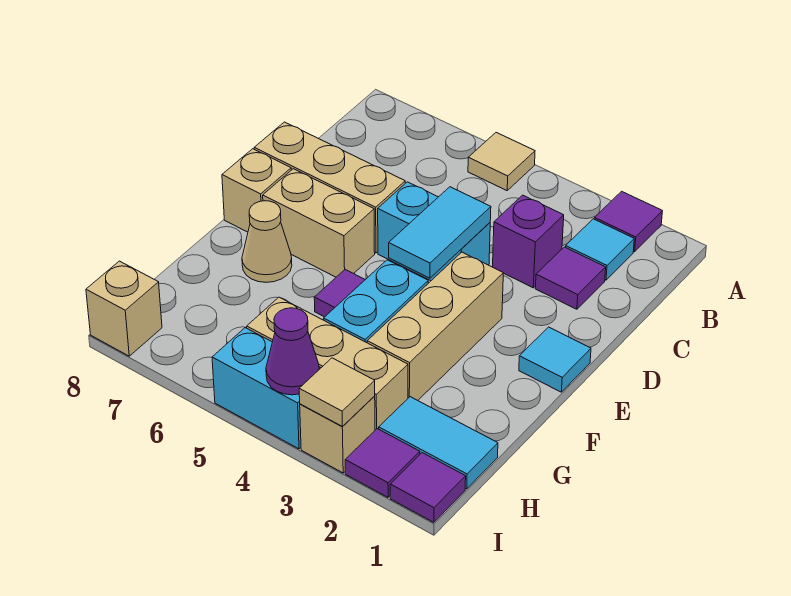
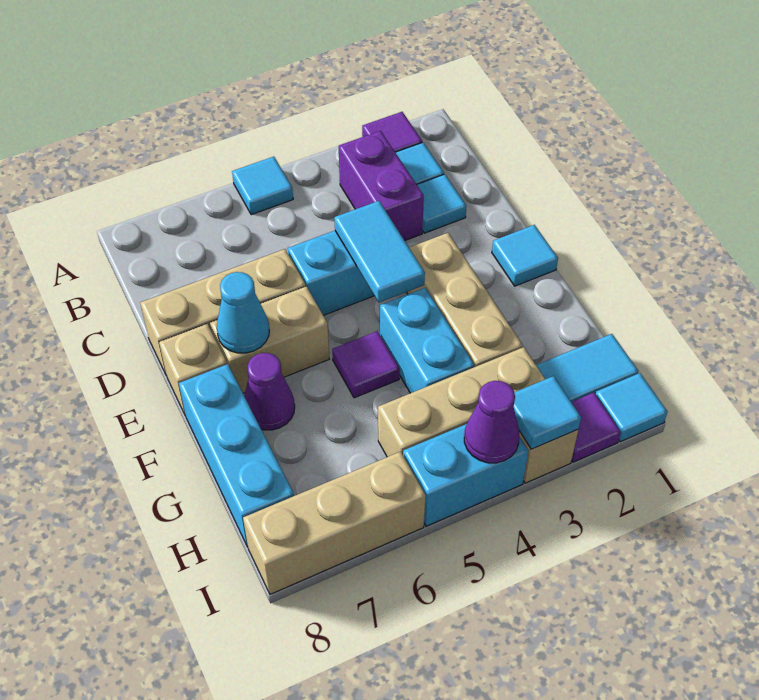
tan 1x1 tile [468,133,535,190] -> cyan 1x1 tile [232,157,293,215]
purple 1x1 tile [535,247,606,309] -> cyan 1x1 tile [417,174,466,233]
purple 1x1 brick [493,195,564,288] -> purple 1x2 brick [339,131,424,240]
none -> cyan 1x1 cone [217,272,269,353]
tan 1x1 cone [242,201,292,282] -> purple 1x1 cone [245,353,295,430]
none -> cyan 1x3 brick [179,364,294,547]
purple 1x1 tile [390,453,466,522] -> cyan 1x1 tile [595,373,668,442]
tan 1x1 tile [299,358,375,426] -> cyan 1x1 tile [514,376,581,449]
tan 1x1 brick [86,261,162,356] -> tan 1x3 brick [243,452,426,594]

